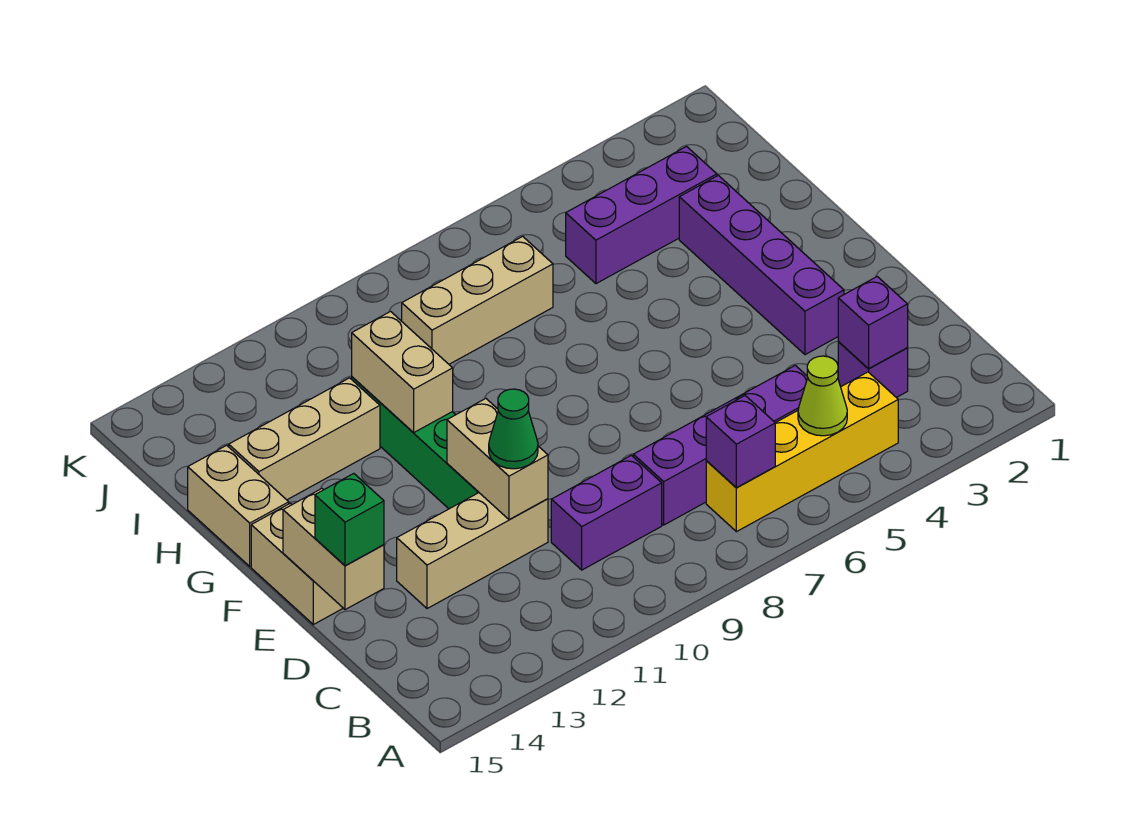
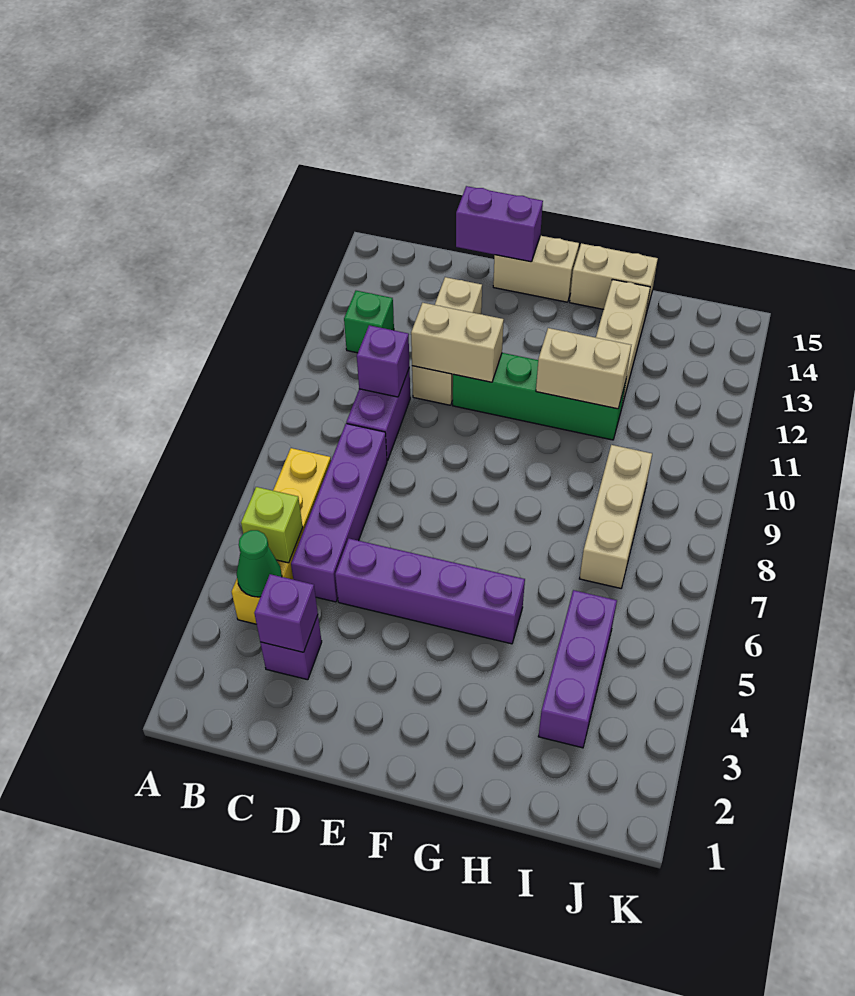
lime 1x1 cone [798,356,847,436] -> lime 1x1 brick [241,487,303,563]
purple 1x1 brick [706,396,775,488] -> purple 1x1 brick moved to [357,325,409,397]
green 1x1 cone [489,389,538,469] -> green 1x1 cone moved to [237,530,282,597]
tan 1x2 brick [283,489,384,610] -> purple 1x2 brick [456,186,543,262]
green 1x1 brick [315,473,384,566] -> green 1x1 brick moved to [344,291,394,353]
purple 1x4 brick [679,175,844,355] -> purple 1x4 brick moved to [335,539,525,644]

